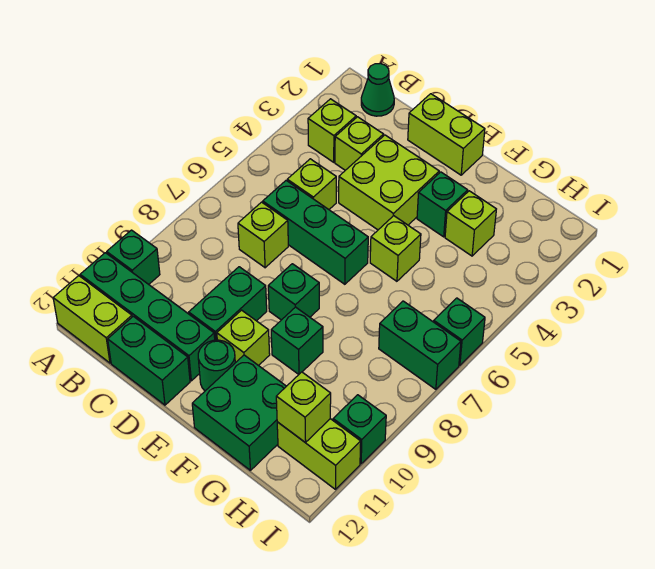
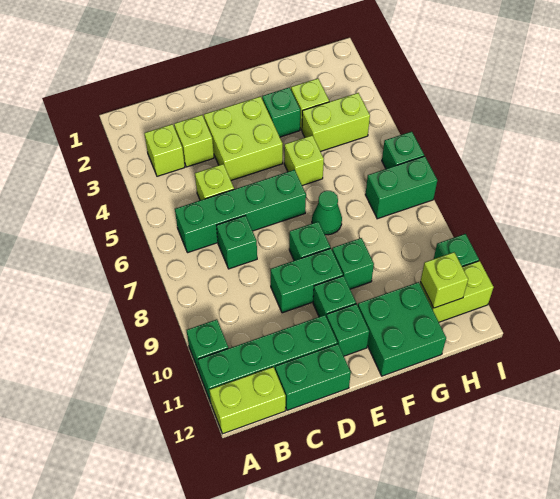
green 1x1 cone [361,63,394,116] -> green 1x1 cone moved to [312,191,342,235]
green 1x3 brick [263,181,368,284] -> green 1x4 brick [175,170,306,253]
lime 1x1 brick [238,202,288,268] -> green 1x1 brick [216,216,257,269]
lime 1x2 brick [408,94,485,175] -> lime 1x2 brick moved to [302,93,370,151]
green 1x2 brick [189,267,267,340] -> green 1x2 brick turned to [271,248,343,313]
lime 1x1 brick [217,310,270,366] -> green 1x1 brick [313,276,356,317]
green 1x1 round brick [198,340,235,391] -> green 1x1 brick [326,304,369,356]

